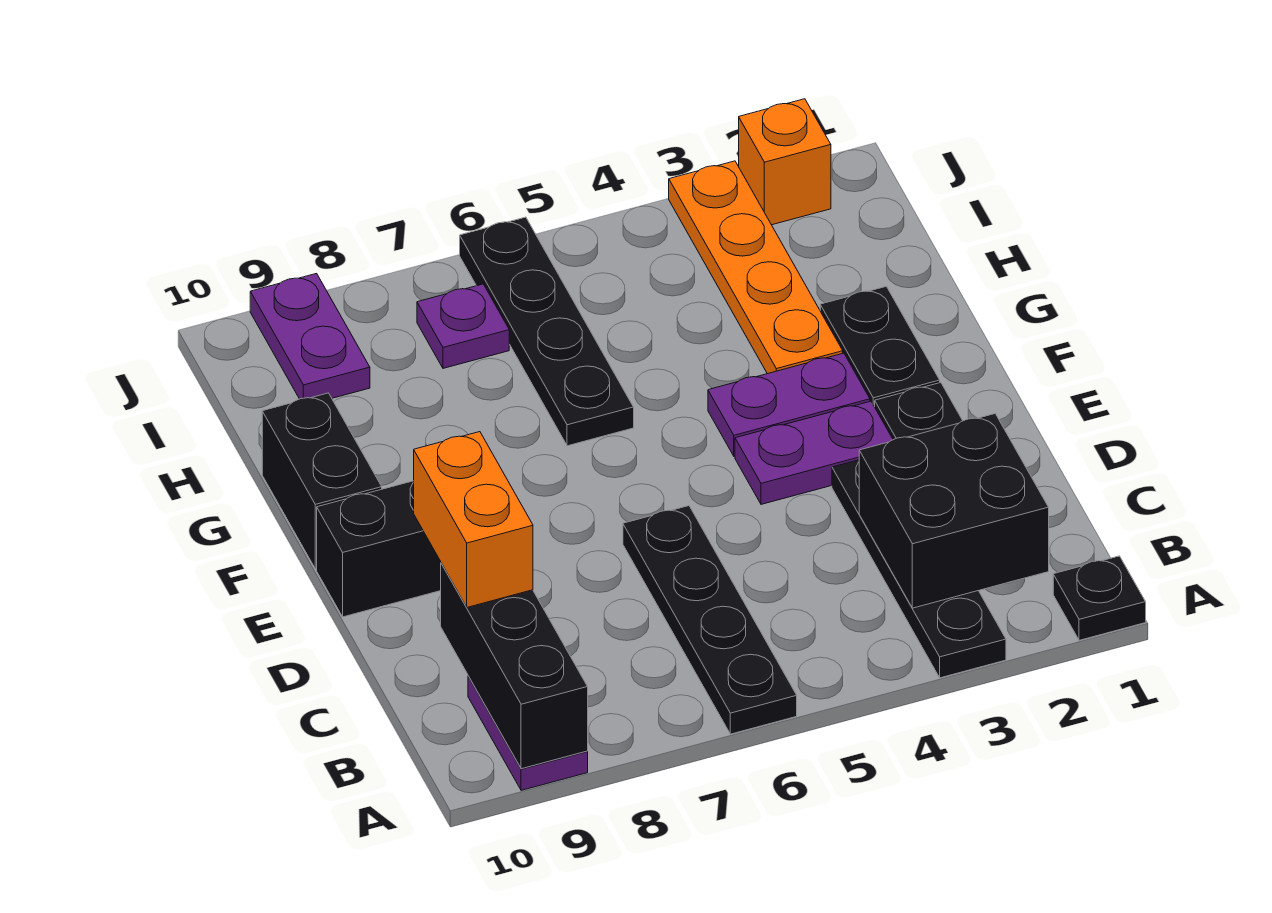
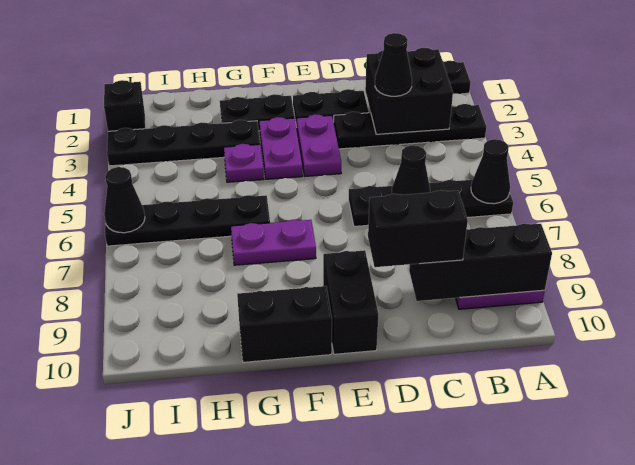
none -> black 1x1 cone [471,139,510,204]
none -> black 1x1 cone [375,33,412,96]
none -> black 1x1 cone [392,145,430,195]
orange 1x2 brick [414,432,533,607] -> black 1x2 brick [368,190,468,267]
orange 1x4 plate [669,161,843,374] -> black 1x4 plate [107,120,260,166]
purple 1x1 plate [417,284,509,368] -> purple 1x1 plate moved to [224,144,264,182]
purple 1x2 plate [250,274,370,399] -> purple 1x2 plate moved to [231,220,316,265]
orange 1x1 brick [739,99,831,225] -> black 1x1 brick [104,80,145,131]
none -> black 1x1 cone [104,167,145,233]

